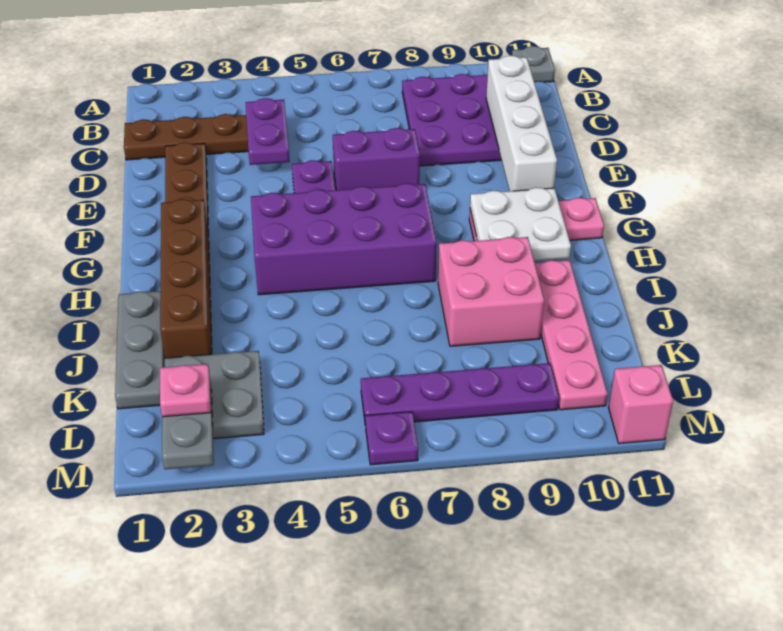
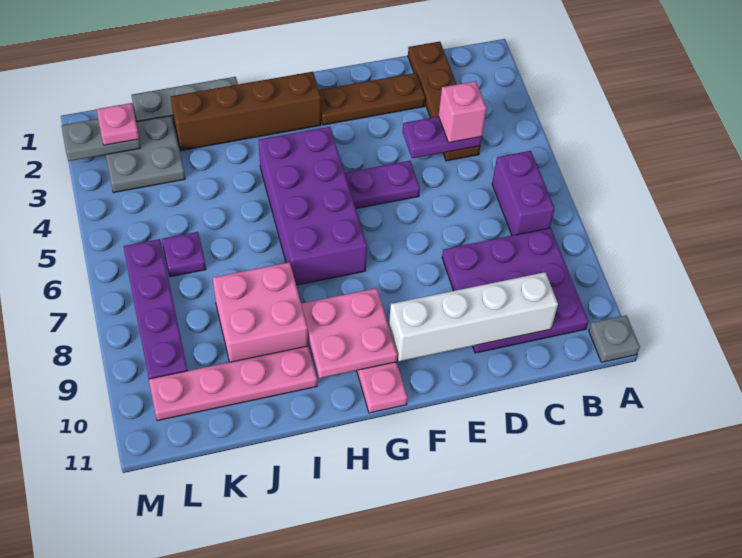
purple 1x2 brick [333,128,420,190] -> purple 1x2 brick moved to [492,151,555,236]
white 2x2 plate [470,187,571,261] -> pink 2x2 plate [301,288,397,378]
purple 1x1 plate [365,412,418,465] -> purple 1x1 plate moved to [162,232,206,277]
pink 1x1 brick [608,365,673,444] -> pink 1x1 brick moved to [439,81,486,143]

